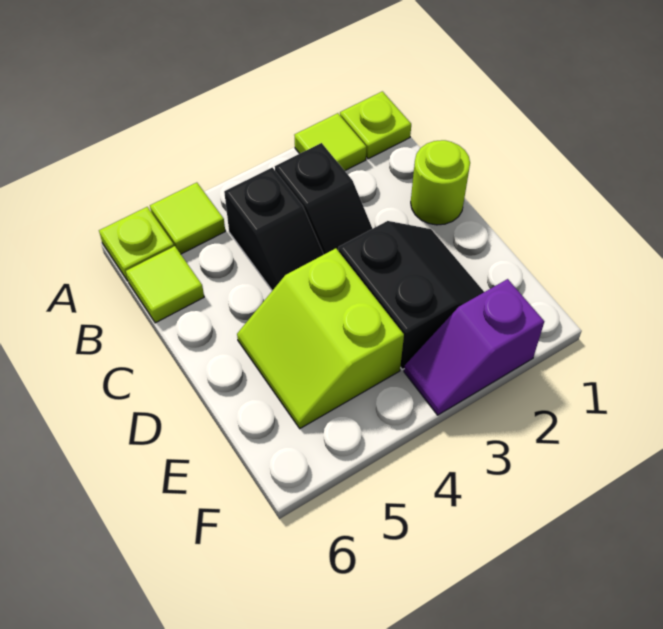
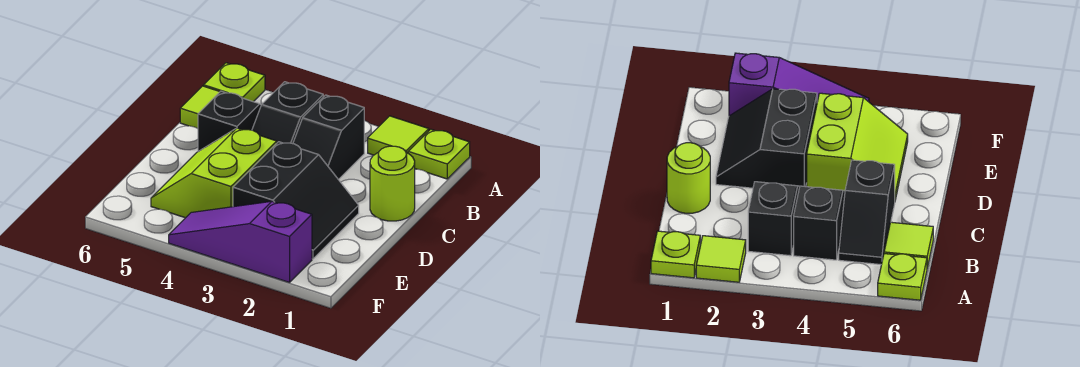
lime 1x1 tile [150,183,225,254] -> none
none -> black 1x2 slope [198,91,261,151]
purple 1x2 slope [404,279,544,415] -> purple 1x3 slope [169,201,312,282]

